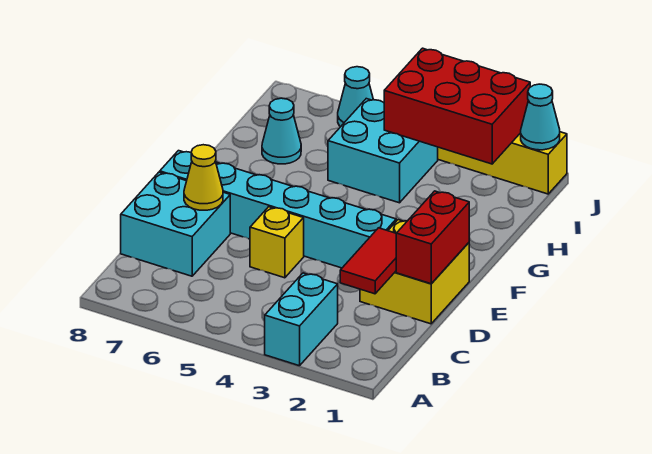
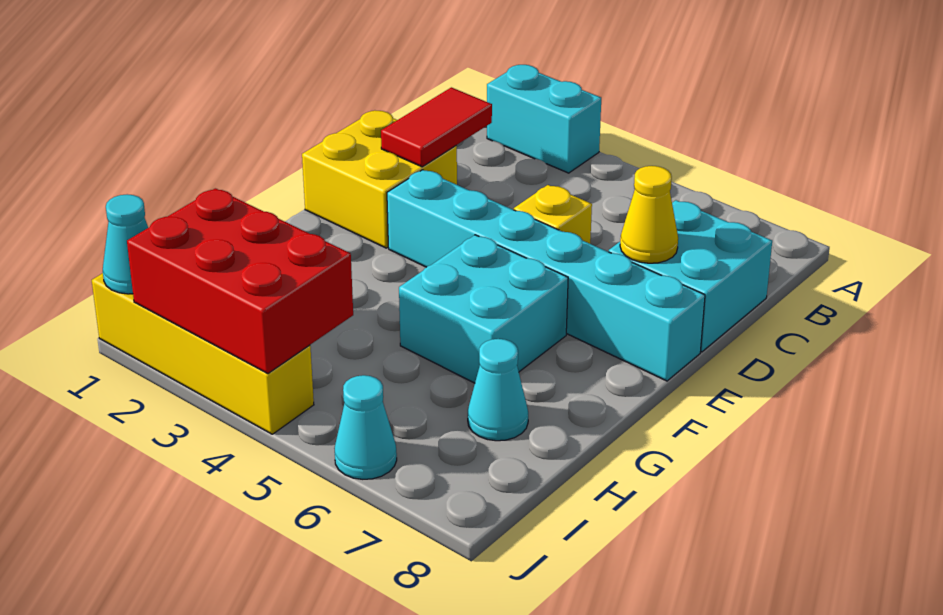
cyan 1x2 brick [265,273,338,366] -> cyan 1x2 brick turned to [487,65,601,173]
red 1x2 brick [396,191,469,284] -> none
cyan 2x2 brick [328,99,438,203] -> cyan 2x2 brick moved to [399,235,568,383]

